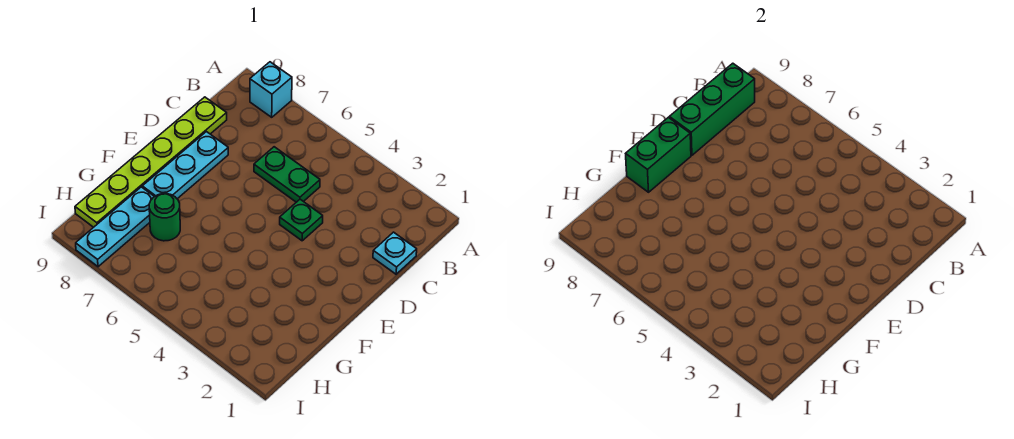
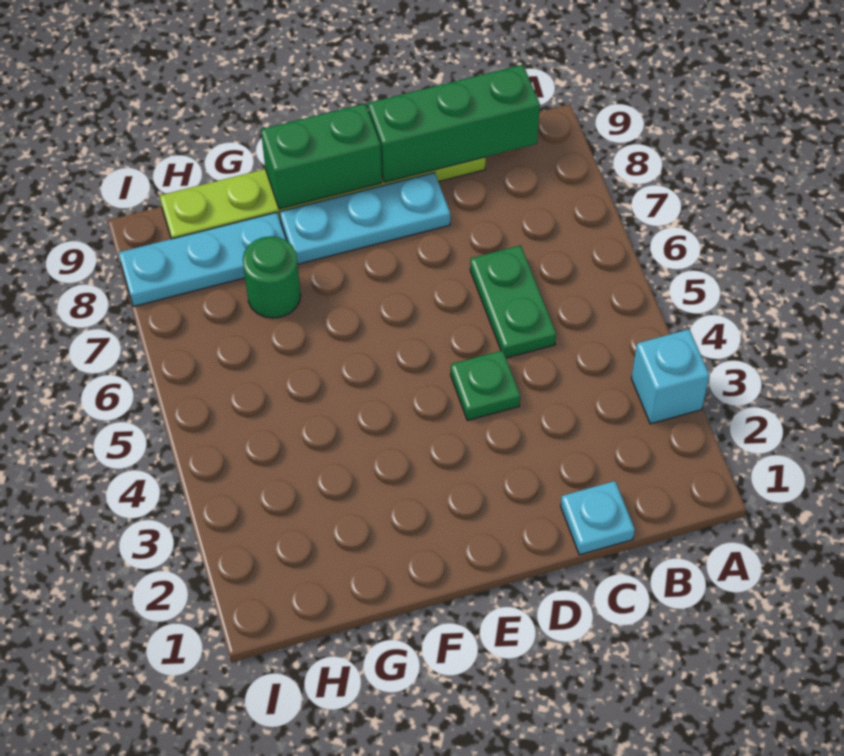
cyan 1x1 brick [250,62,292,117] -> cyan 1x1 brick moved to [631,329,709,424]

